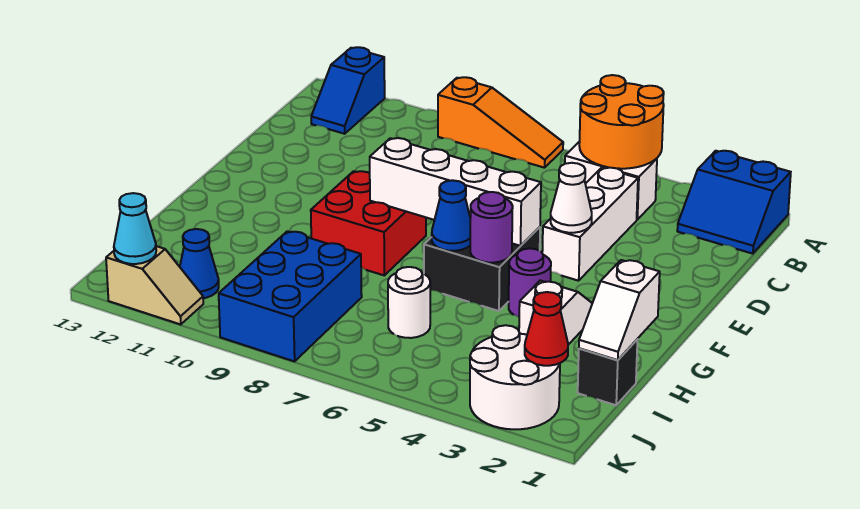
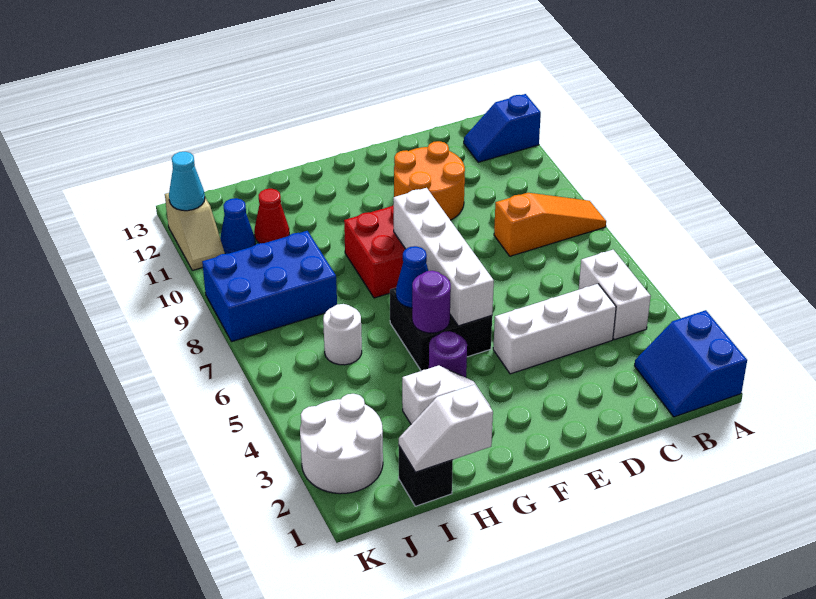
orange 2x2 round brick [579,75,664,169] -> orange 2x2 round brick moved to [394,141,465,220]
orange 1x3 slope [438,77,563,168] -> orange 1x3 slope turned to [494,193,606,256]
white 1x1 cone [551,163,592,233] -> none
red 1x1 cone [525,292,568,366] -> red 1x1 cone moved to [254,189,289,243]

